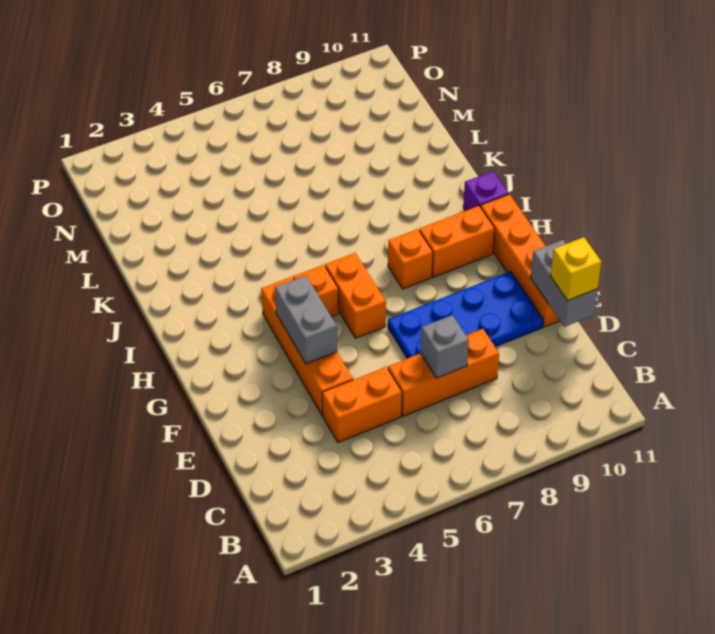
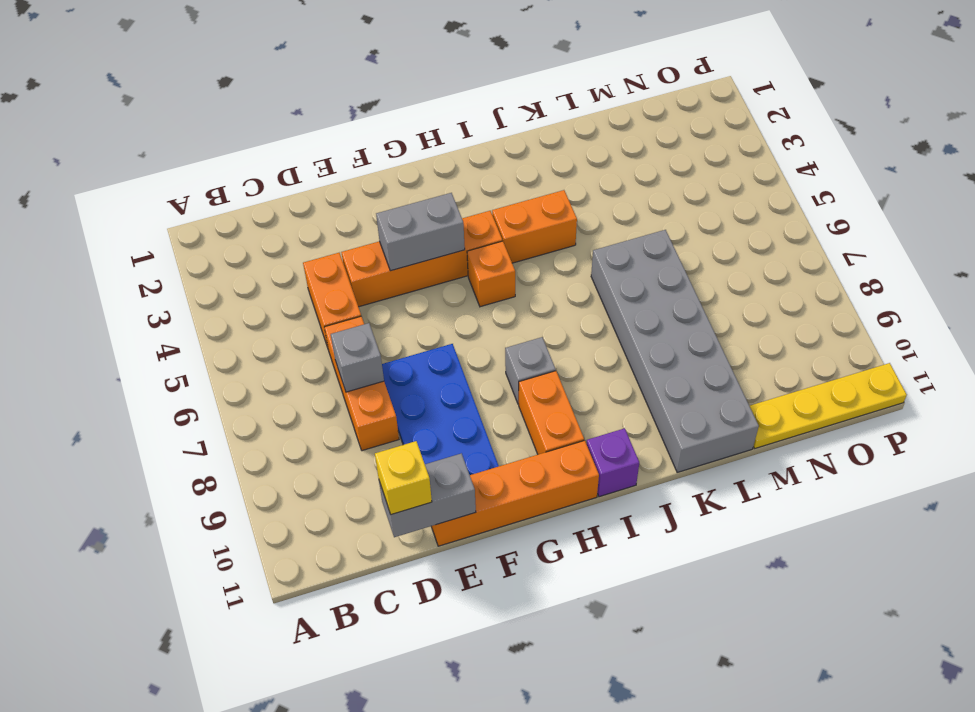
orange 1x2 brick [325,253,386,338] -> orange 1x2 brick moved to [492,190,577,263]
orange 1x1 brick [388,229,433,289] -> grey 1x1 brick [505,337,556,404]
none -> grey 2x6 brick [591,230,759,472]
none -> yellow 1x4 plate [750,363,907,448]

